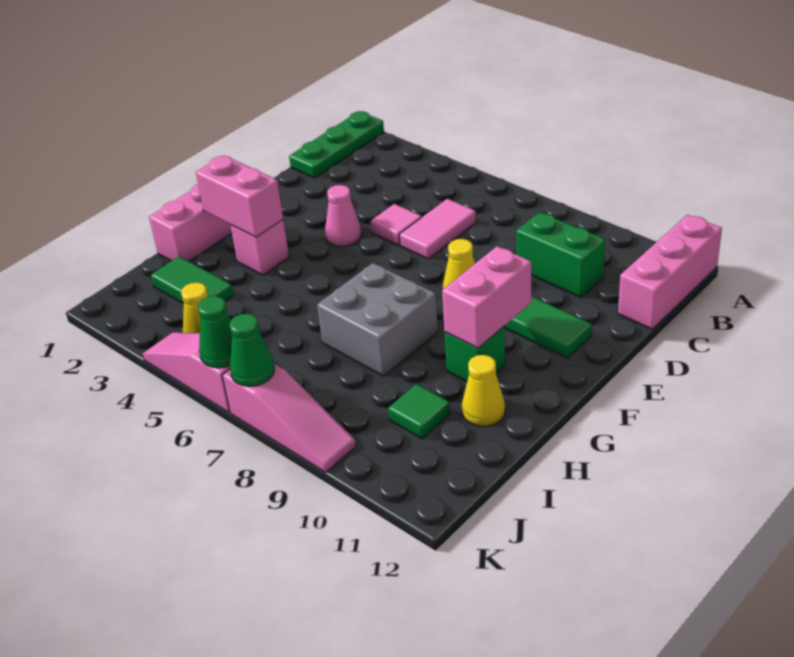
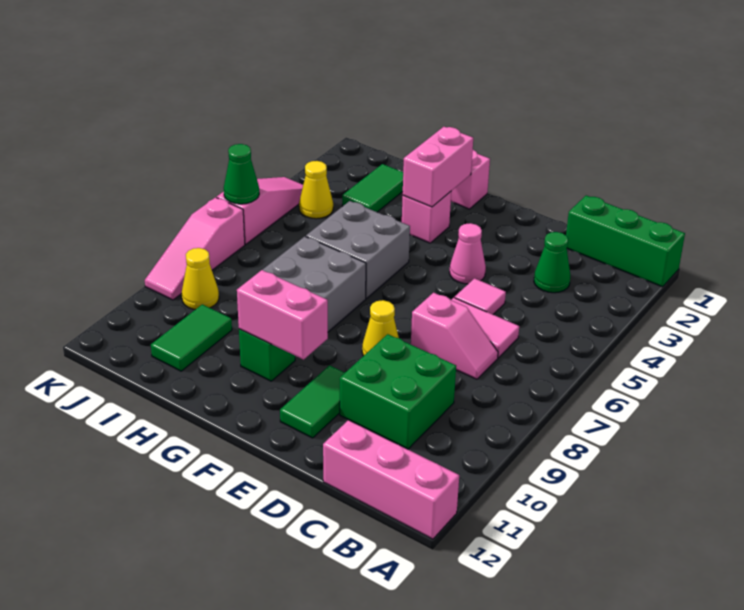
green 1x3 plate [289,111,384,178] -> green 1x3 brick [566,195,685,287]
none -> pink 1x2 slope [411,293,498,379]
green 1x2 brick [516,212,605,297] -> green 2x2 brick [340,334,456,449]
none -> grey 2x2 brick [306,201,410,298]
yellow 1x1 cone [462,355,505,426] -> yellow 1x1 cone moved to [182,248,219,310]
green 1x1 tile [388,384,450,439] -> green 1x2 tile [151,304,232,371]
green 1x1 cone [230,314,274,386] -> green 1x1 cone moved to [534,232,571,293]

